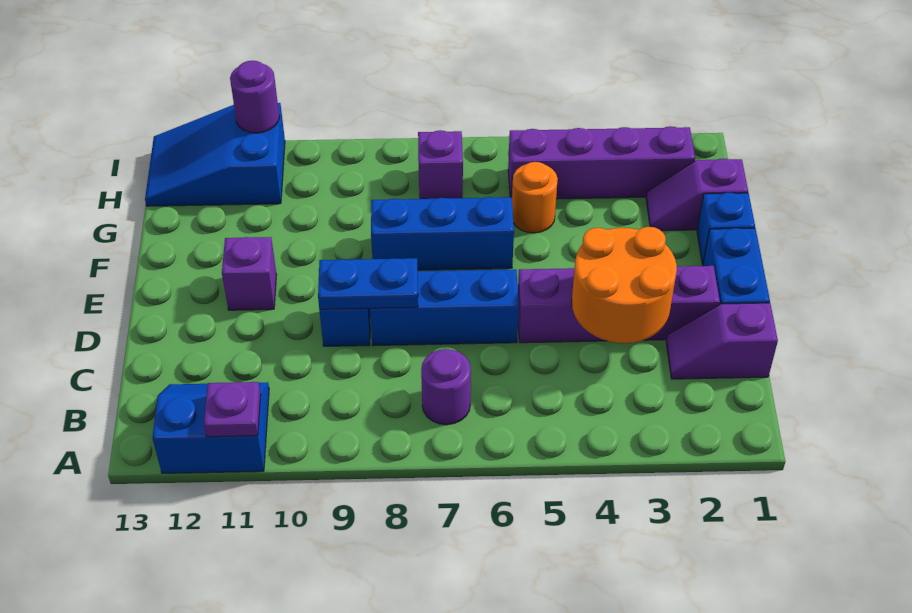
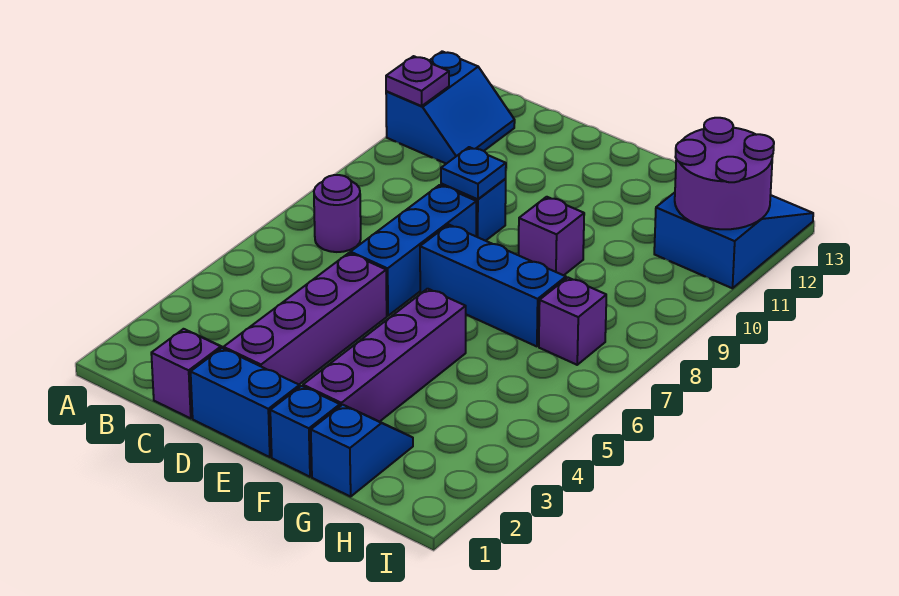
orange 2x2 round brick [572,227,677,343] -> none
blue 1x2 plate [318,258,418,309] -> blue 1x1 plate [441,147,506,199]
purple 1x1 brick [222,237,277,310] -> purple 1x1 brick moved to [519,197,584,275]
blue 1x3 brick [371,197,514,270] -> blue 1x3 brick turned to [420,225,566,346]
purple 1x2 slope [646,158,748,231] -> blue 1x2 slope [311,405,413,497]
orange 1x1 round brick [512,162,558,233] -> none
purple 1x4 brick [508,126,695,199] -> purple 1x4 brick moved to [303,289,466,422]
purple 1x1 round brick [230,61,279,133] -> purple 2x2 round brick [675,118,774,229]

